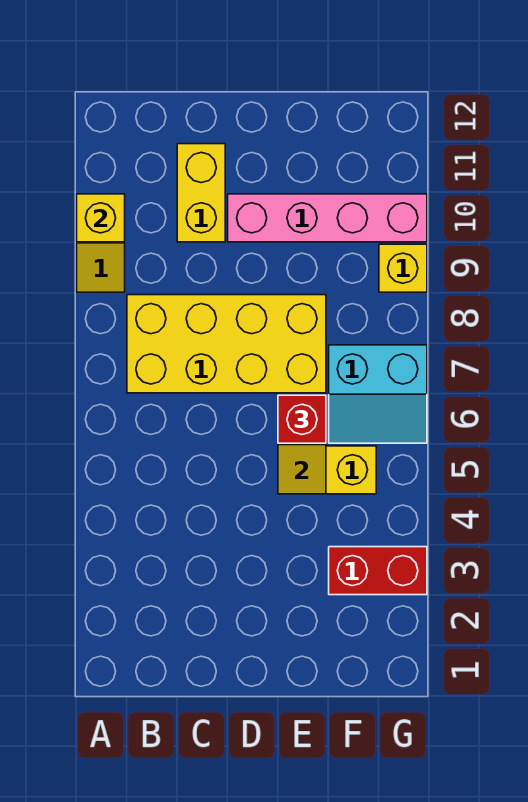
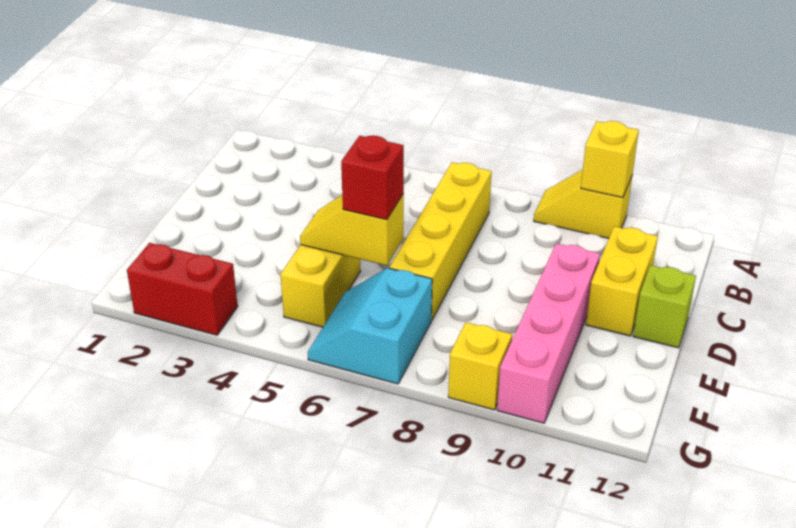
yellow 2x4 brick [127,295,326,393] -> yellow 1x4 brick [389,162,492,320]
yellow 1x2 brick [177,144,225,242] -> yellow 1x2 brick turned to [586,226,658,336]
none -> lime 1x1 brick [633,265,696,348]
red 1x2 brick [329,547,427,595] -> red 1x2 brick turned to [127,243,238,335]

